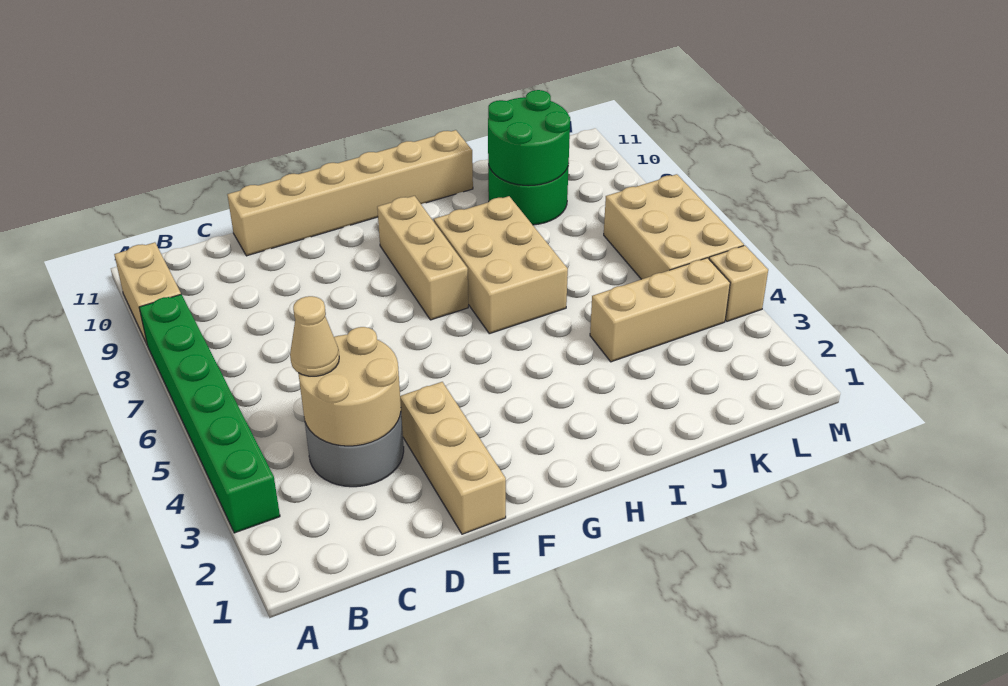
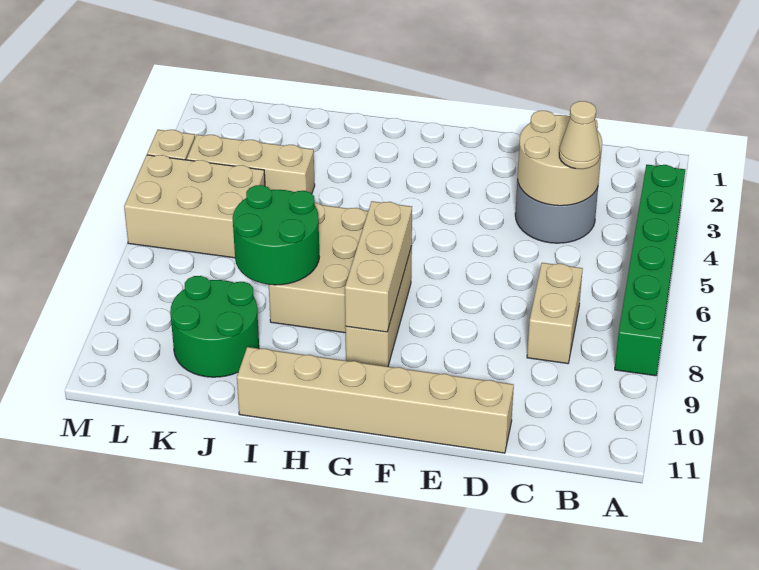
tan 1x2 brick [114,242,181,344] -> tan 1x2 brick moved to [527,263,583,364]
tan 1x3 brick [400,382,506,534] -> tan 1x3 brick moved to [345,201,412,332]
green 2x2 round brick [488,90,570,186] -> green 2x2 round brick moved to [233,185,319,285]
tan 2x3 brick [604,174,744,279] -> tan 2x3 brick turned to [124,155,265,258]

